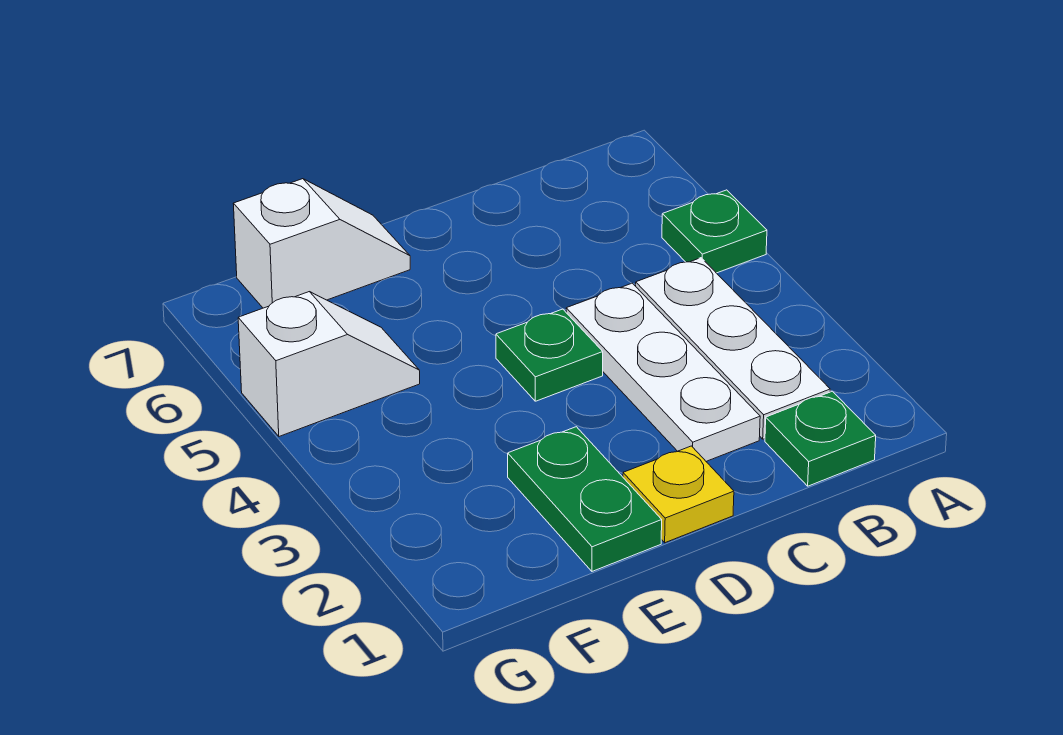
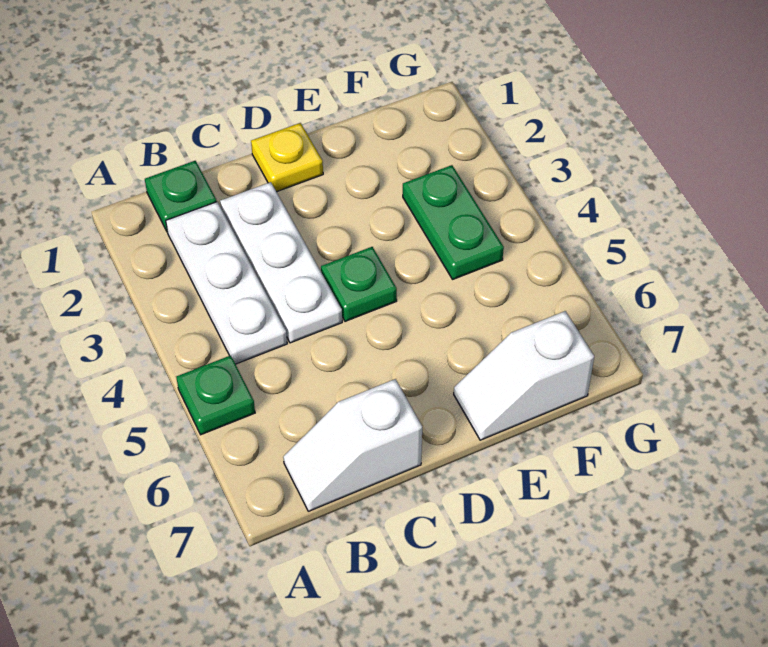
green 1x2 plate [508,427,662,571] -> green 1x2 plate moved to [403,165,504,279]
white 1x2 slope [238,292,420,436] -> white 1x2 slope moved to [283,379,422,511]

